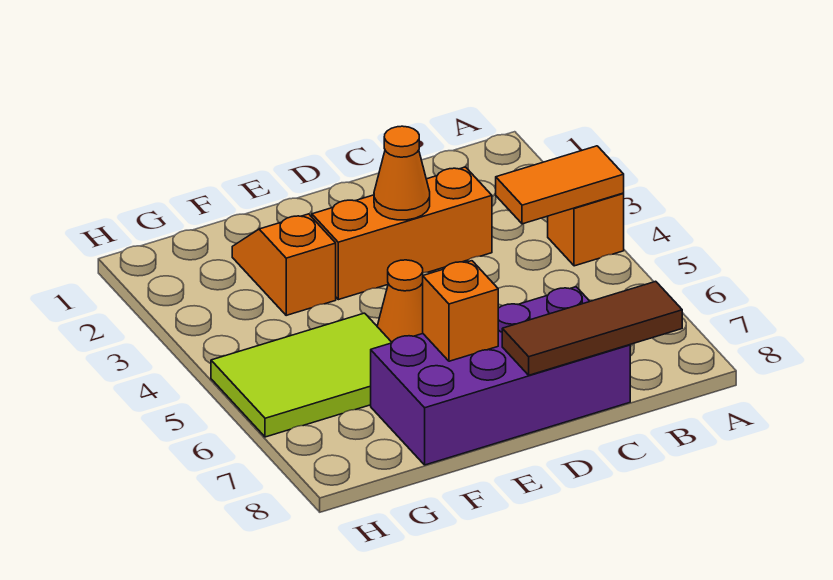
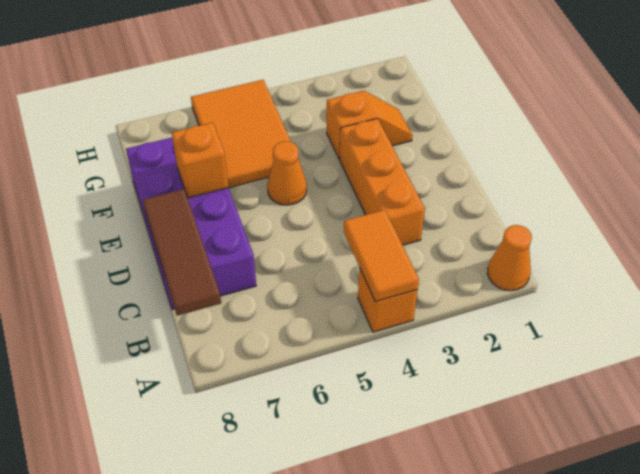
orange 1x1 cone [374,126,430,220] -> orange 1x1 cone moved to [487,225,532,291]
lime 2x3 tile [211,313,392,437] -> orange 2x3 tile [191,80,291,188]

